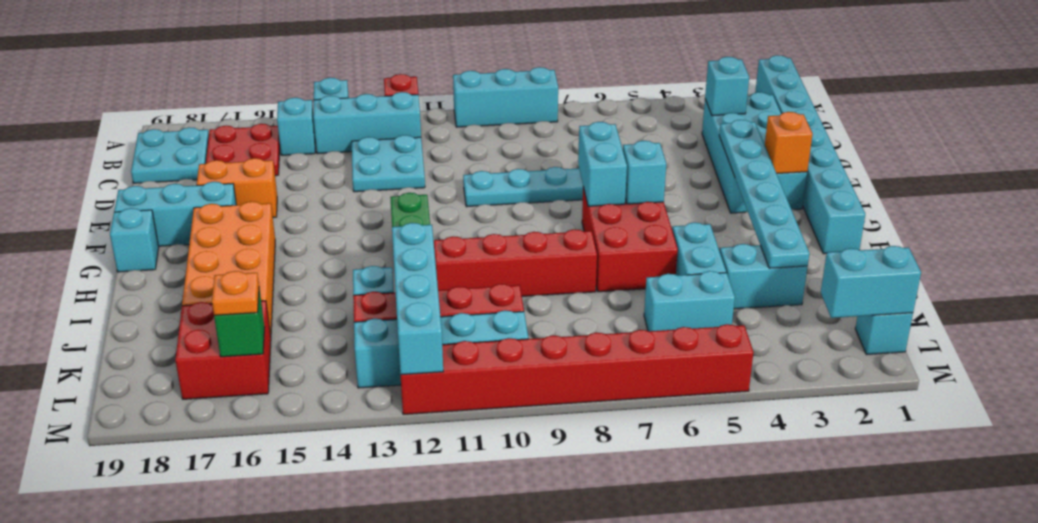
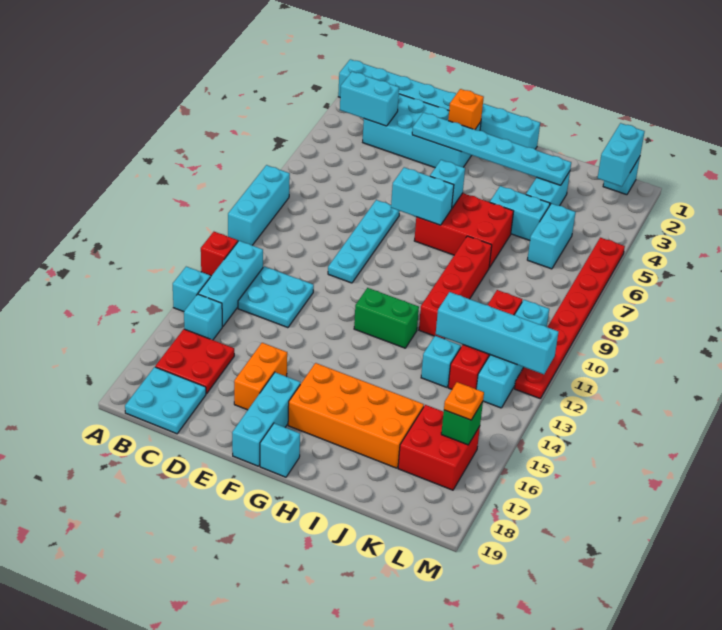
cyan 1x1 brick [705,57,749,116] -> cyan 1x2 brick [340,72,399,126]
red 1x8 brick [400,324,753,414] -> red 1x8 plate [514,238,625,399]

